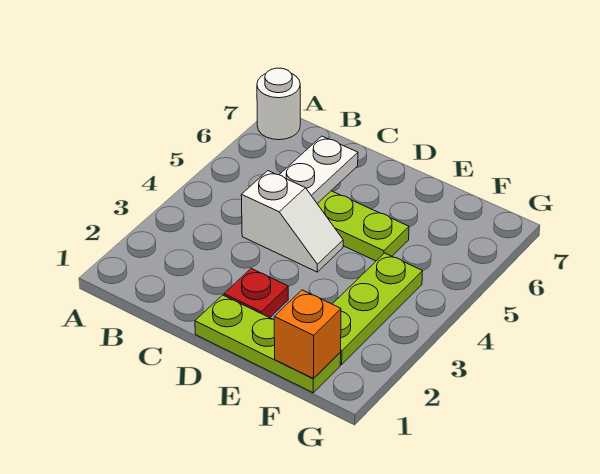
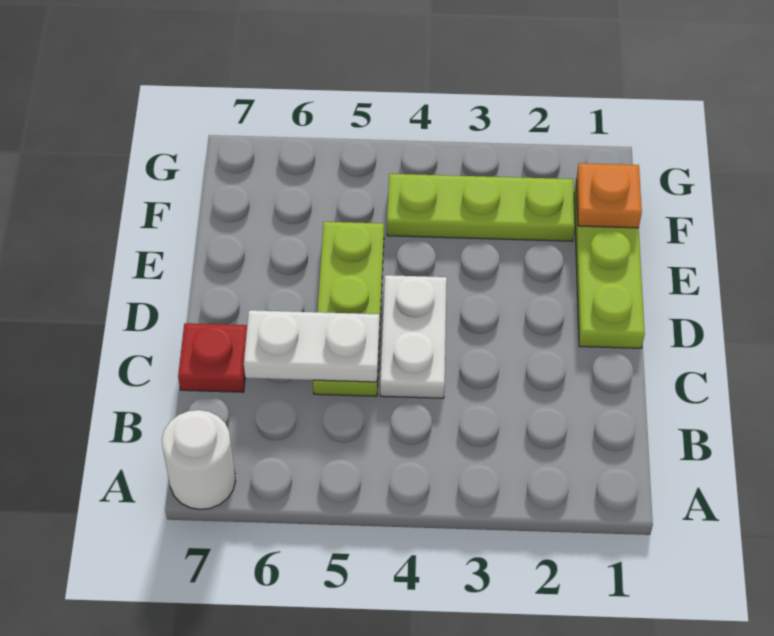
white 1x2 slope [241,171,343,272] -> white 1x2 plate [380,275,447,398]
red 1x1 plate [224,269,288,318] -> red 1x1 plate moved to [178,323,247,392]
orange 1x1 brick [274,290,341,379] -> orange 1x1 plate [576,163,642,228]

